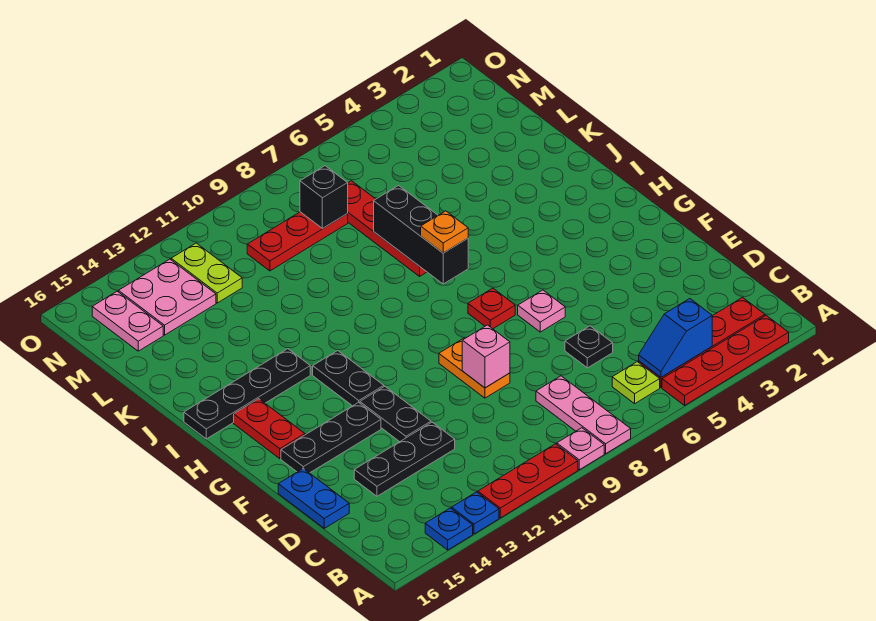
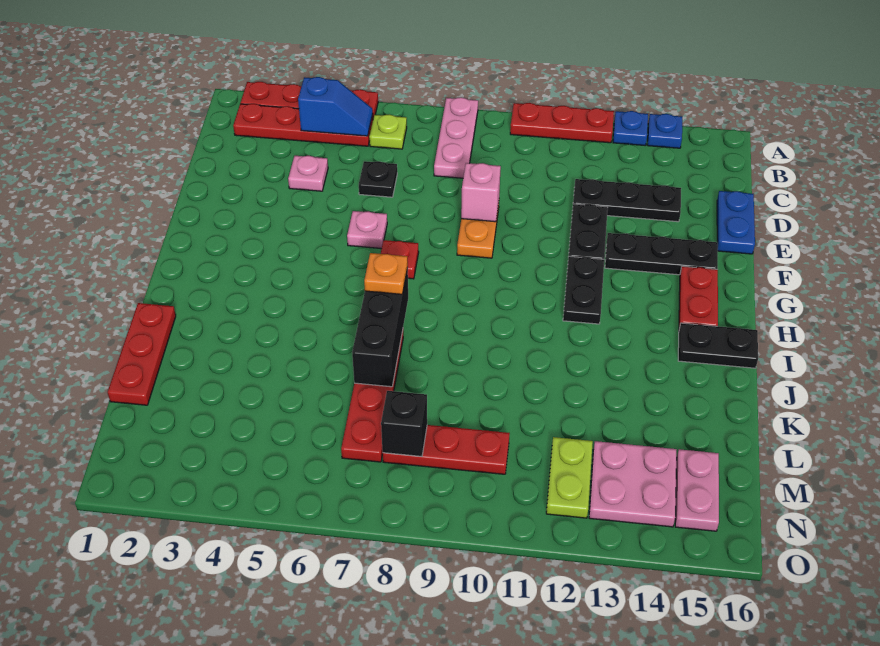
pink 1x1 plate [557,428,604,470] -> pink 1x1 plate moved to [288,156,328,191]
black 1x4 plate [184,349,310,439] -> black 1x2 plate [678,323,758,368]
none -> red 1x3 plate [108,303,176,405]

